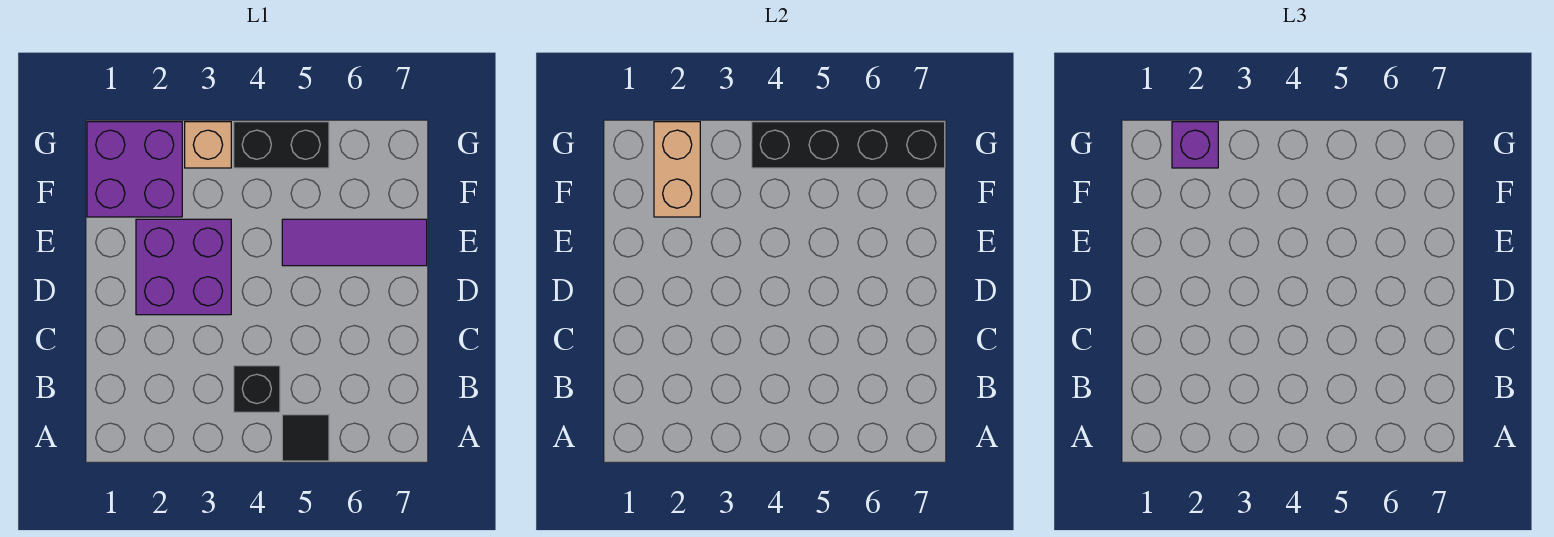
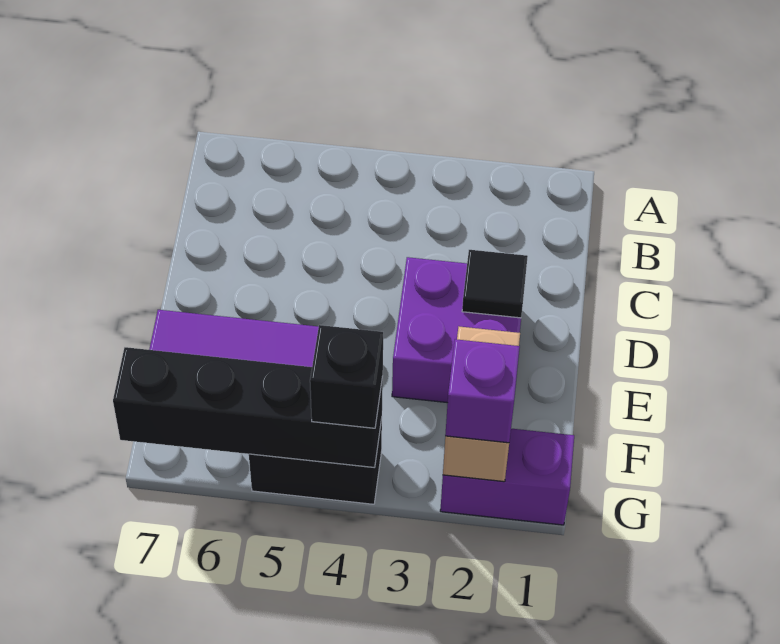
black 1x1 tile [282,415,329,461] -> black 1x1 tile moved to [462,250,528,318]
black 1x1 brick [234,366,280,412] -> black 1x1 brick moved to [310,325,383,428]
purple 2x2 brick [87,122,182,217] -> purple 1x2 brick [440,429,574,525]
tan 1x1 brick [185,122,231,168] -> none

